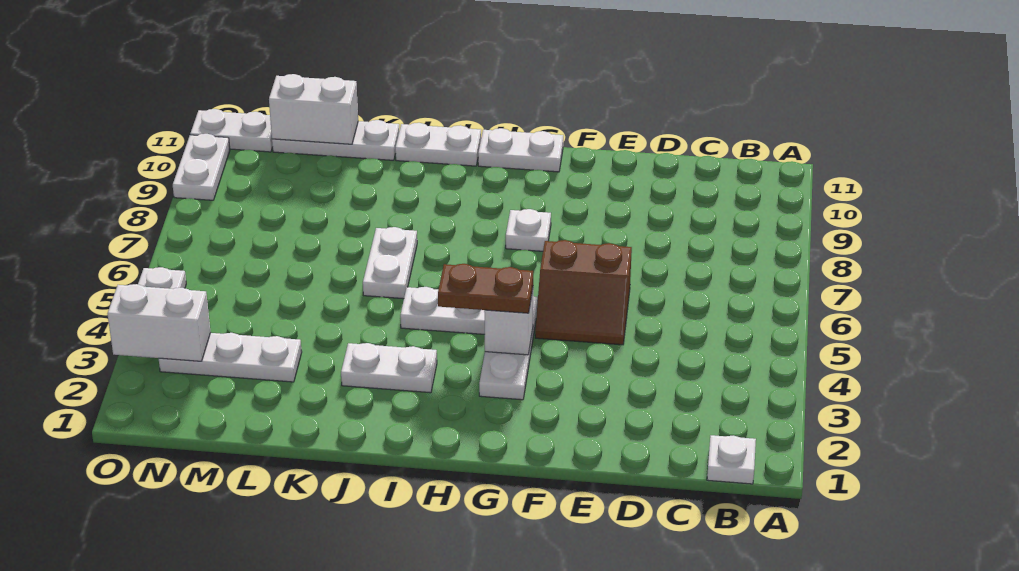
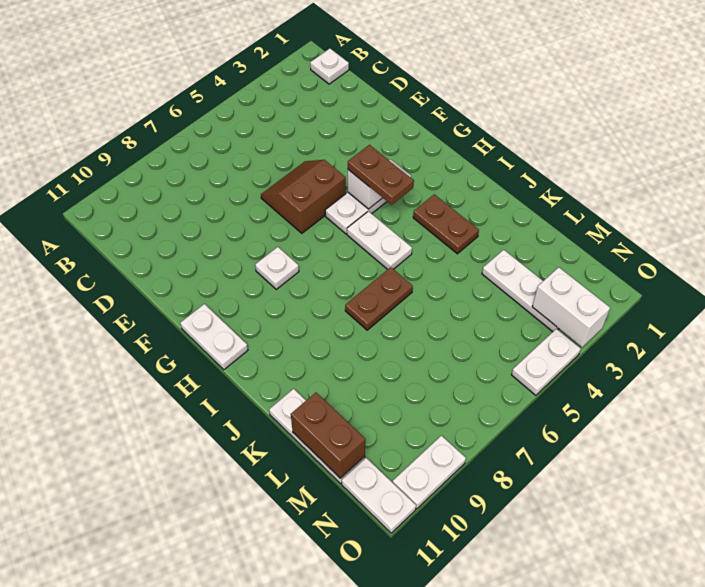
brown 2x2 slope [535,240,632,345] -> brown 2x2 slope turned to [261,160,346,233]
white 1x2 plate [341,343,437,393] -> brown 1x2 plate [413,194,479,254]
white 1x2 plate [395,123,481,166] -> none
white 1x2 plate [363,227,417,299] -> brown 1x2 plate [345,267,413,330]
white 1x2 brick [269,74,358,144] -> brown 1x2 brick [291,393,365,478]

